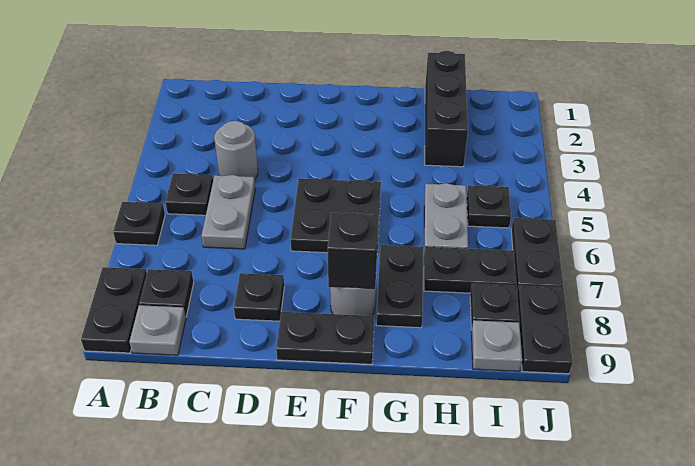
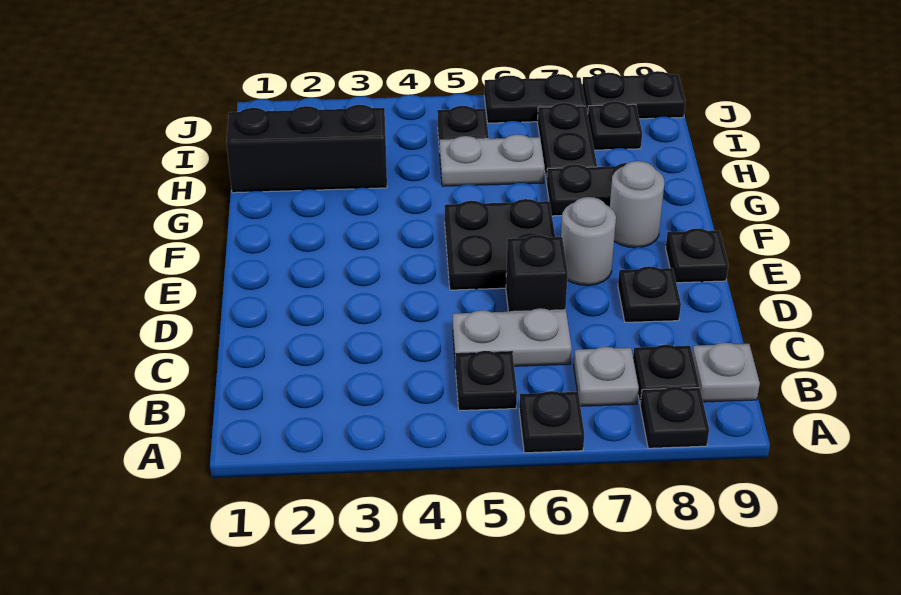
black 1x2 plate [81,267,147,353] -> black 1x1 plate [640,387,709,448]
grey 1x1 round brick [214,121,258,179] -> grey 1x1 round brick moved to [561,197,616,286]
black 1x2 plate [276,312,374,364] -> black 1x1 plate [666,228,728,283]
black 1x1 brick [328,213,378,289] -> black 1x1 brick moved to [506,235,568,312]
grey 1x1 plate [472,320,522,371] -> grey 1x1 plate moved to [574,347,639,406]

